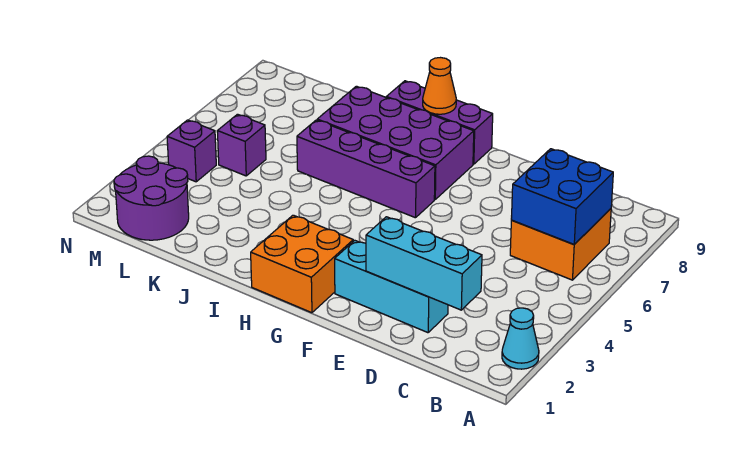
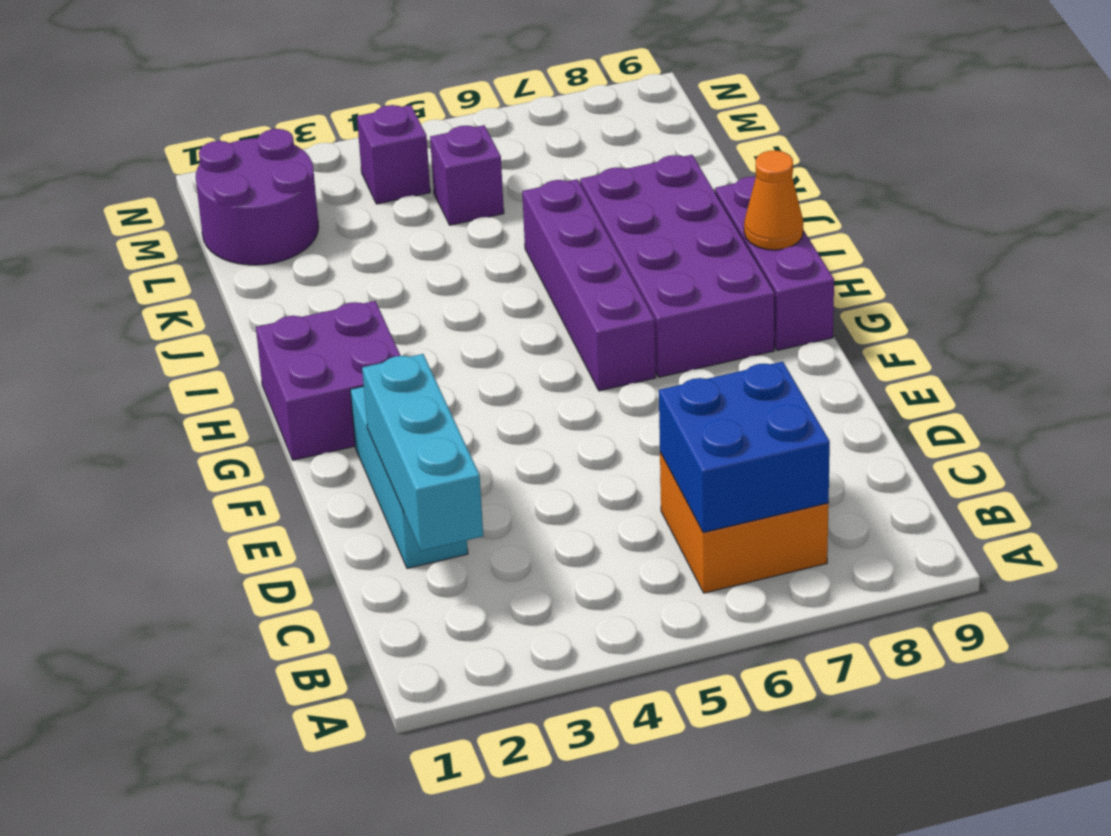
cyan 1x1 cone [502,308,539,369] -> none
orange 2x2 brick [251,215,353,313] -> purple 2x2 brick [256,301,401,460]

